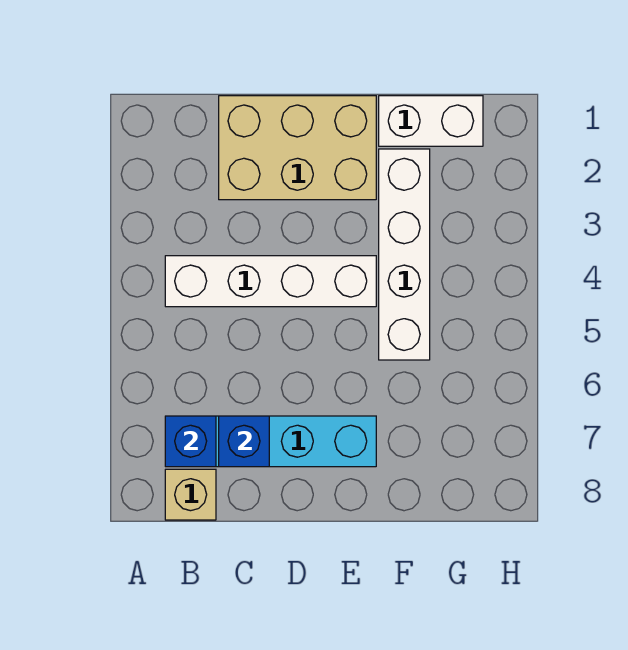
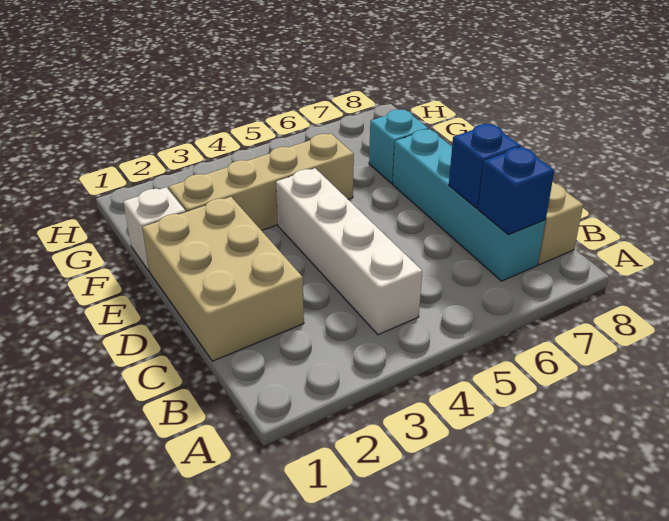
white 1x2 brick [379,96,483,146] -> white 1x1 brick [123,187,186,271]
white 1x4 brick [379,149,430,360] -> tan 1x4 brick [169,134,354,231]
none -> cyan 1x1 brick [369,110,428,183]

